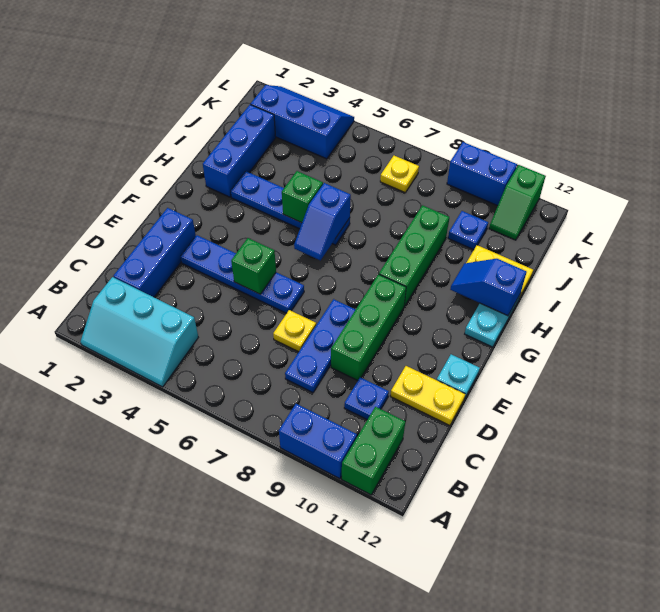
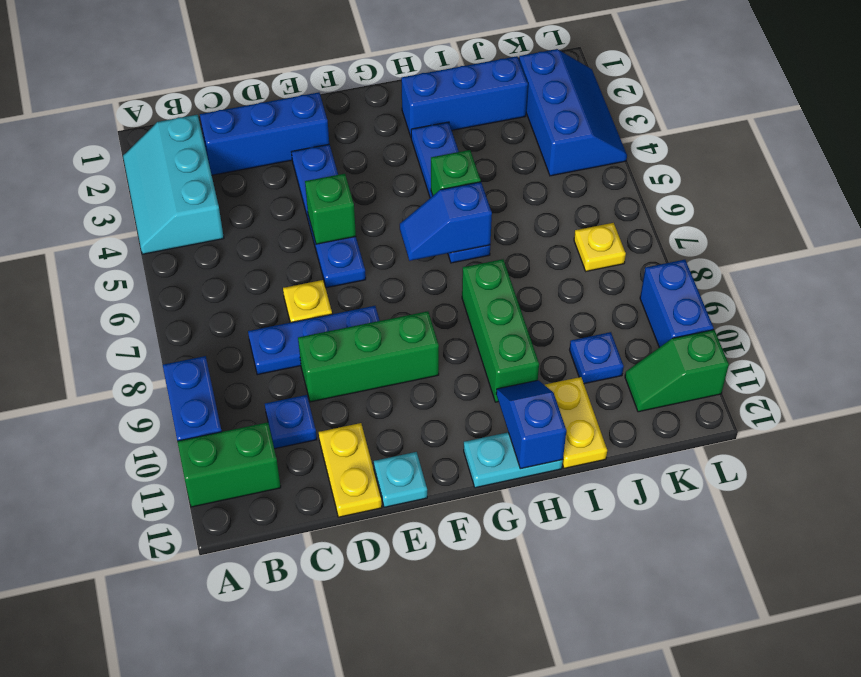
green 1x3 brick [379,205,449,306] -> green 1x3 brick turned to [462,259,539,402]

